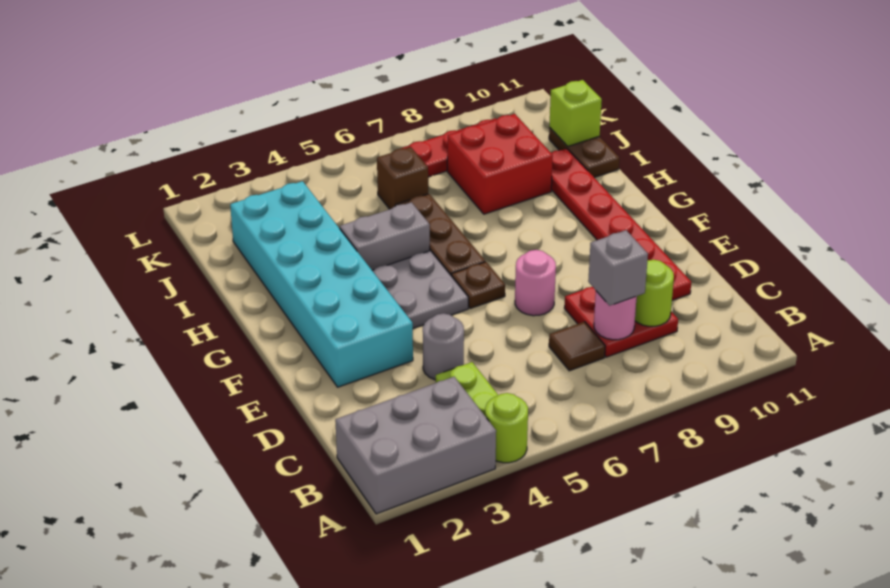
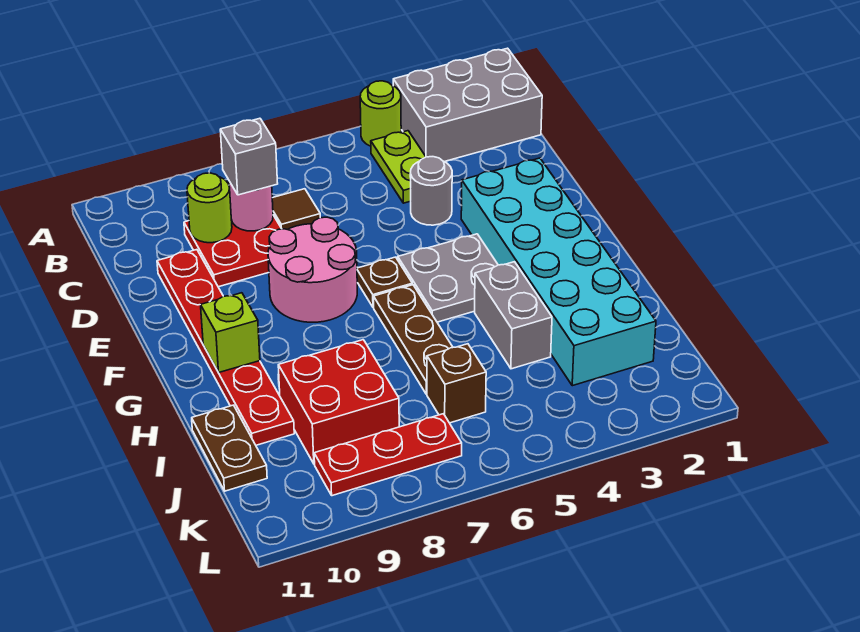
pink 1x1 round brick [515,250,556,316] -> pink 2x2 round brick [268,217,357,322]
grey 1x2 brick [340,202,430,270] -> grey 1x2 brick turned to [475,262,552,369]
lime 1x1 brick [549,80,602,146] -> lime 1x1 brick moved to [201,293,260,372]

